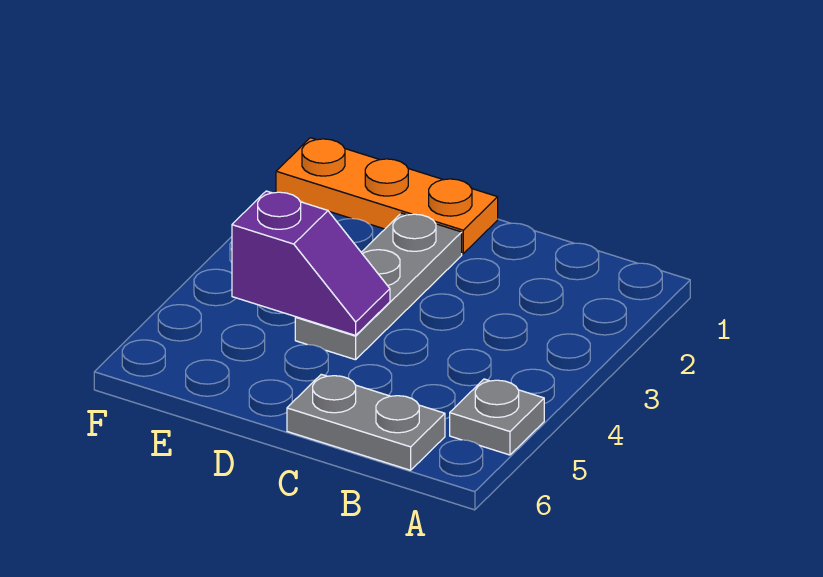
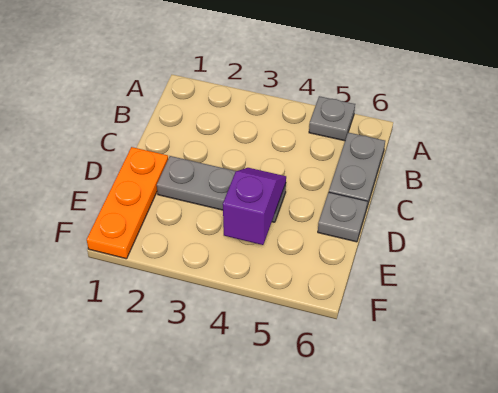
none -> grey 1x1 plate [318,192,367,242]

